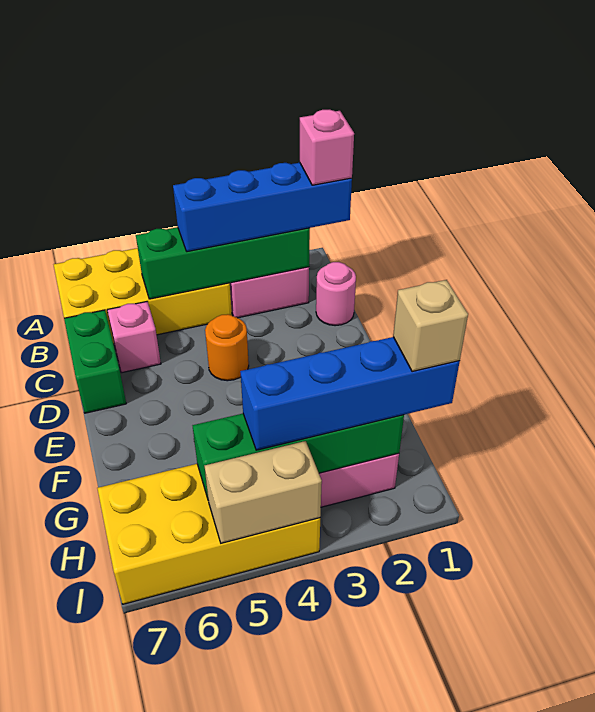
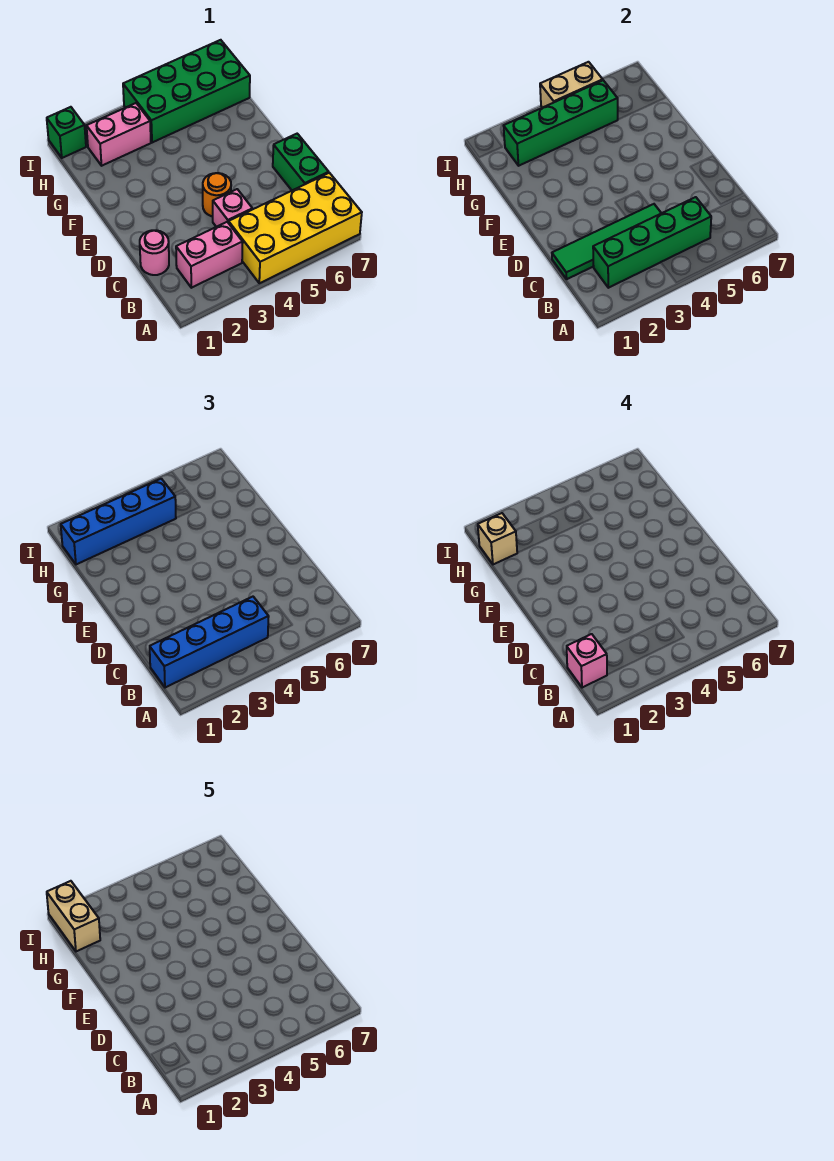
none -> green 1x4 tile [552,204,661,279]
pink 1x1 brick [107,302,161,373] -> pink 1x1 brick moved to [213,189,252,227]
none -> tan 1x2 brick [47,881,100,951]
yellow 2x4 brick [97,464,320,604] -> green 2x4 brick [123,40,250,143]
none -> green 1x1 brick [47,107,86,158]

